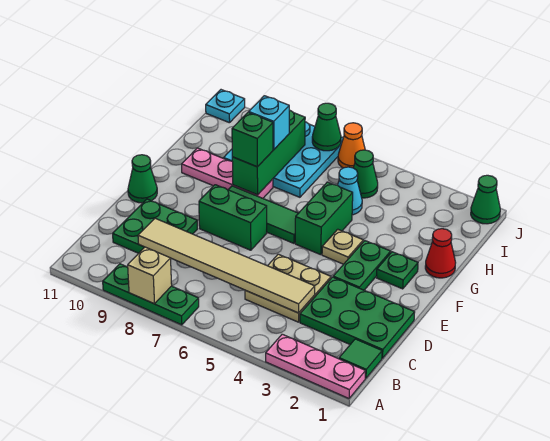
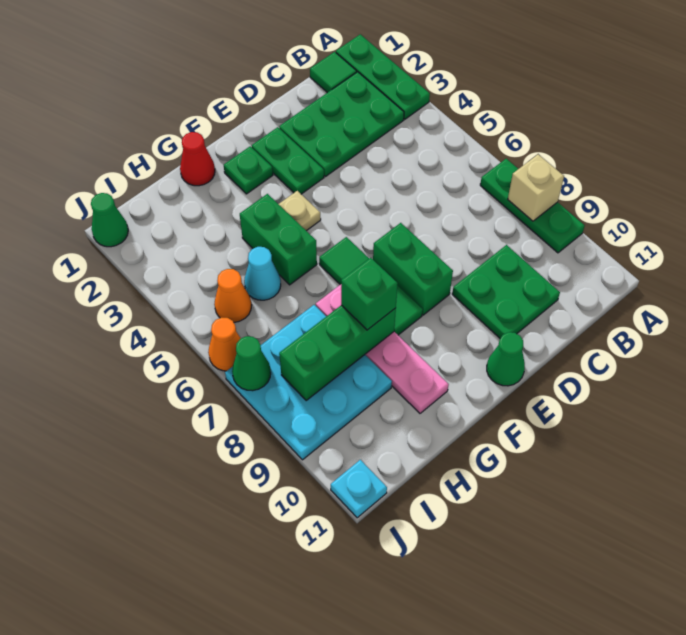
pink 1x3 plate [266,334,365,398] -> green 1x3 plate [336,34,430,119]
green 2x3 plate [300,277,415,358] -> green 2x3 plate turned to [279,72,404,177]
tan 2x2 plate [245,254,331,322] -> none
tan 1x6 tile [138,218,315,313] -> none
green 1x2 plate [333,241,391,290] -> green 1x2 plate turned to [252,127,324,194]
green 1x2 brick [295,182,353,255] -> green 1x2 brick turned to [240,194,317,285]
pink 1x3 plate [182,148,273,198] -> pink 1x4 plate [316,284,449,413]
cyan 1x1 brick [249,96,289,150] -> none
green 1x1 cone [353,150,378,198] -> orange 1x1 cone [214,269,252,322]

